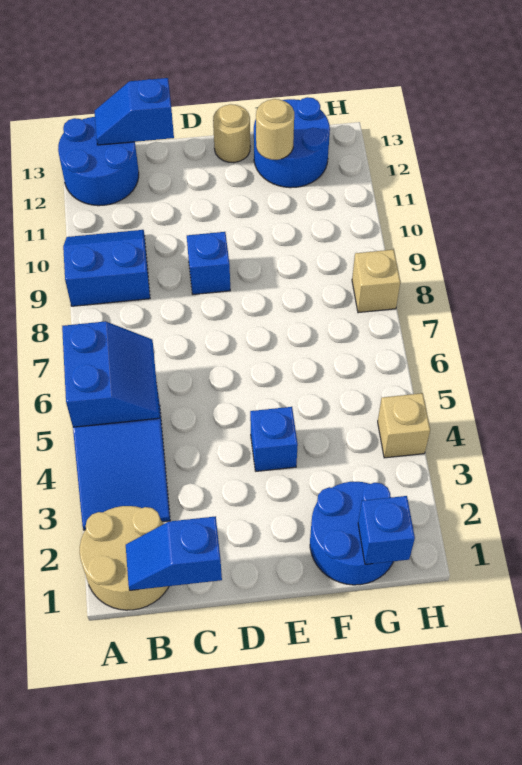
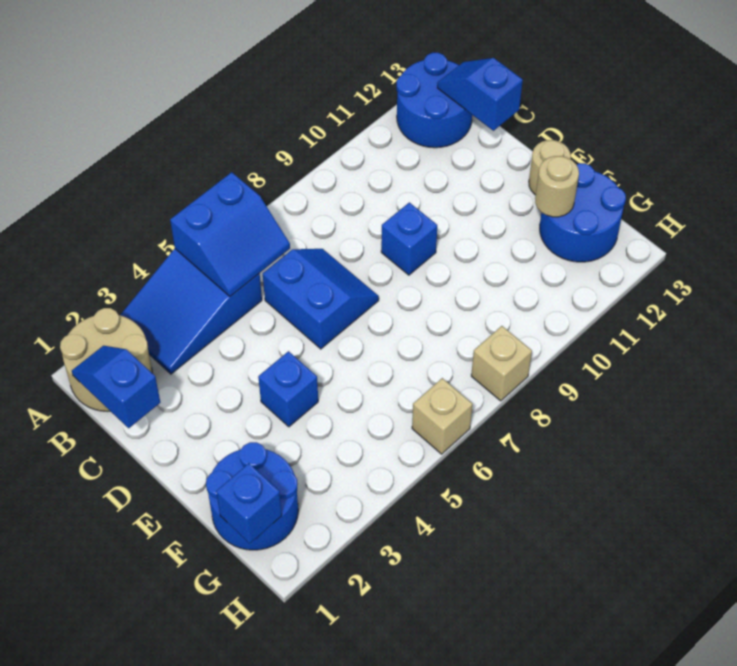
blue 2x2 slope [63,230,150,306] -> blue 2x2 slope moved to [263,249,379,349]
tan 1x1 brick [378,393,430,458] -> tan 1x1 brick moved to [412,378,472,454]

